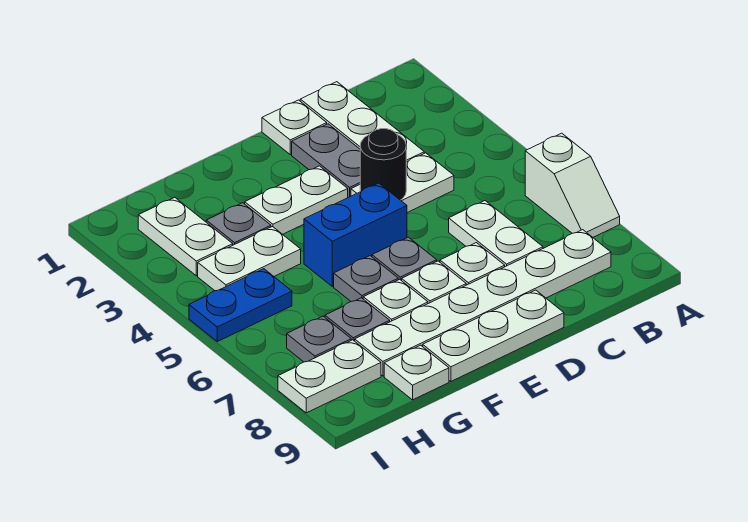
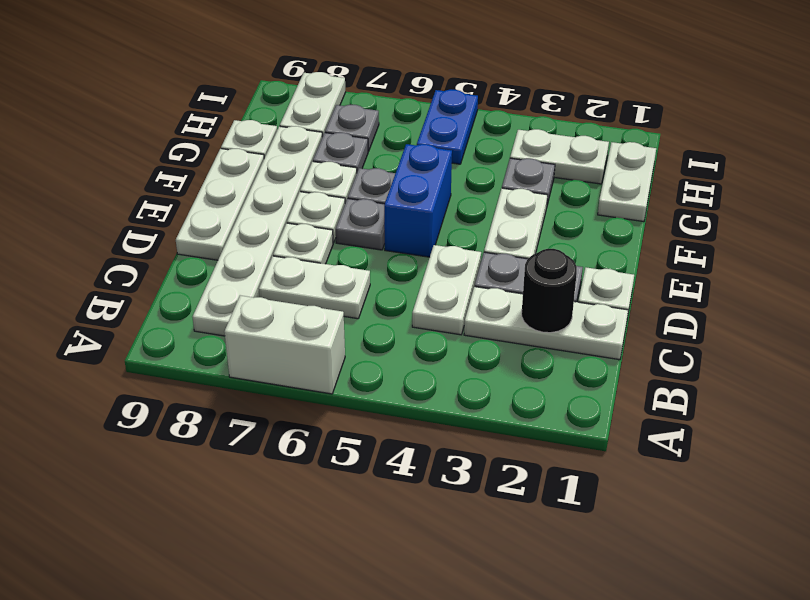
white 1x2 slope [525,133,620,237] -> white 1x2 brick [224,295,345,394]
black 1x1 round brick [360,129,406,200] -> black 1x1 round brick moved to [522,249,577,333]
white 1x2 plate [198,227,301,291] -> white 1x2 plate moved to [598,142,656,222]

